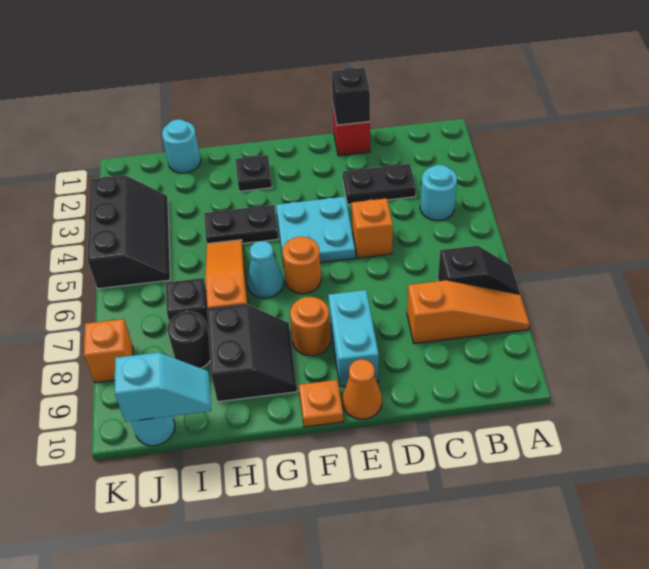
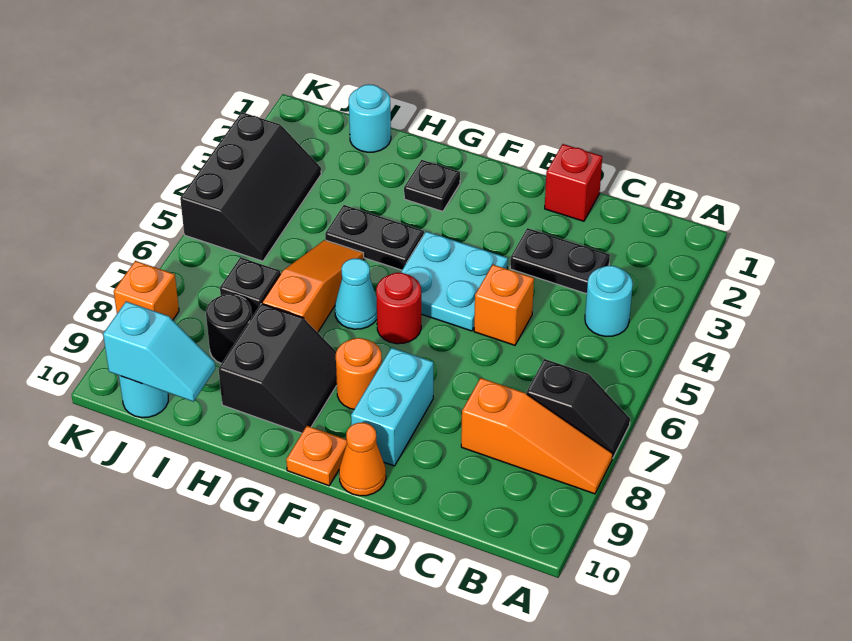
black 1x1 brick [331,67,370,125] -> none
orange 1x1 round brick [282,237,321,294] -> red 1x1 round brick [376,273,421,344]

